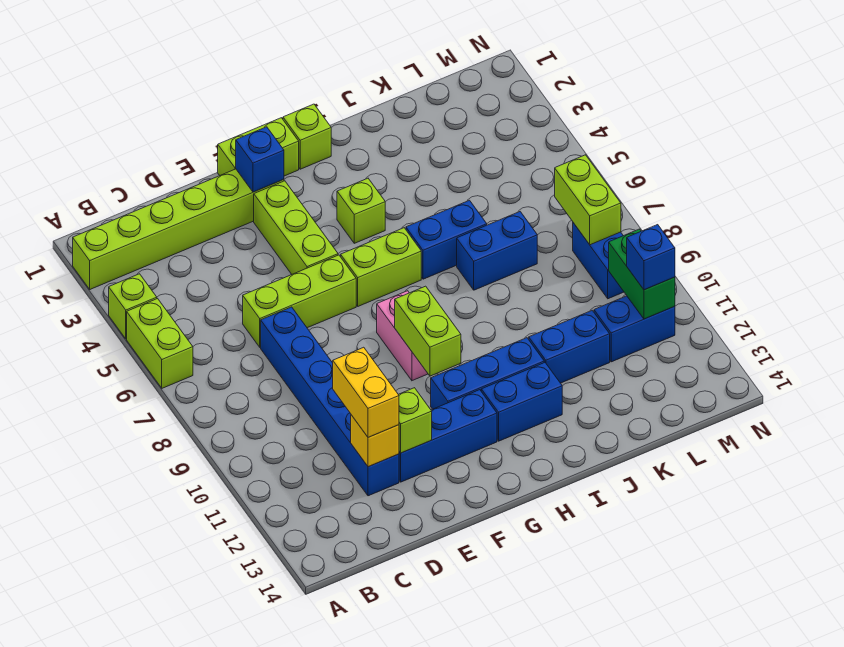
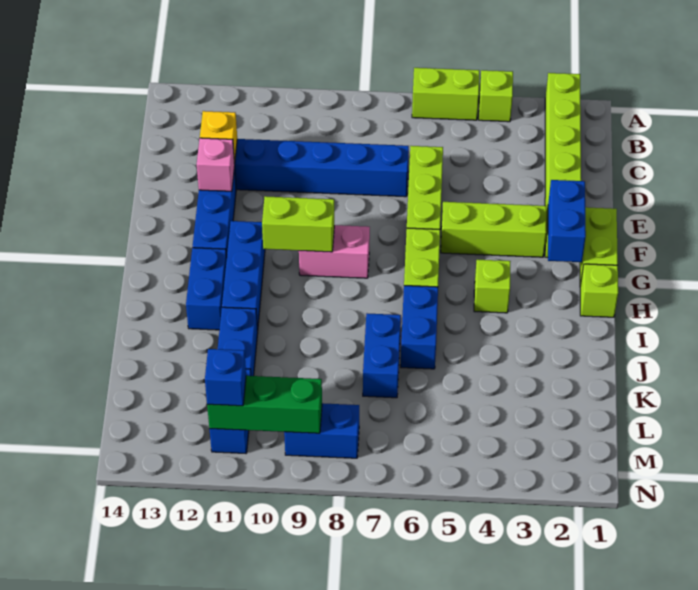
yellow 1x2 brick [333,347,399,437] -> none
lime 1x1 brick [398,388,432,453] -> pink 1x1 brick [197,138,235,191]
blue 1x1 brick [236,127,284,192] -> blue 1x2 brick [548,180,586,262]
lime 1x2 brick [555,155,621,245] -> none
green 1x2 brick [609,229,675,319] -> green 1x3 brick [207,376,322,433]

